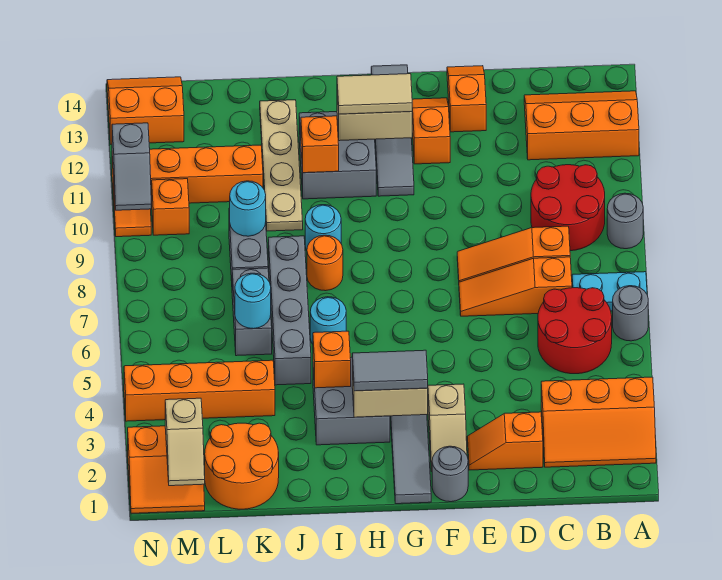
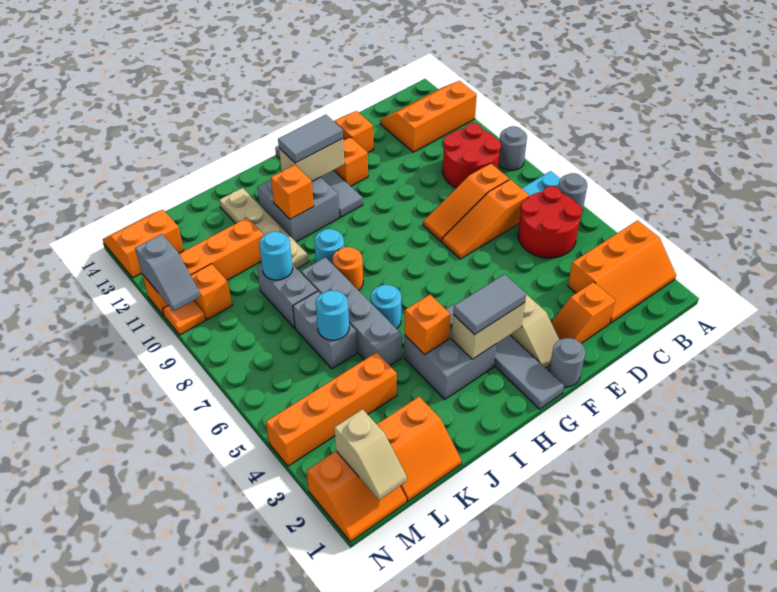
tan 1x2 tile [337,74,412,114] -> grey 1x2 tile [278,115,343,163]
orange 2x2 round brick [205,423,279,509] -> orange 2x2 slope [377,397,461,501]

